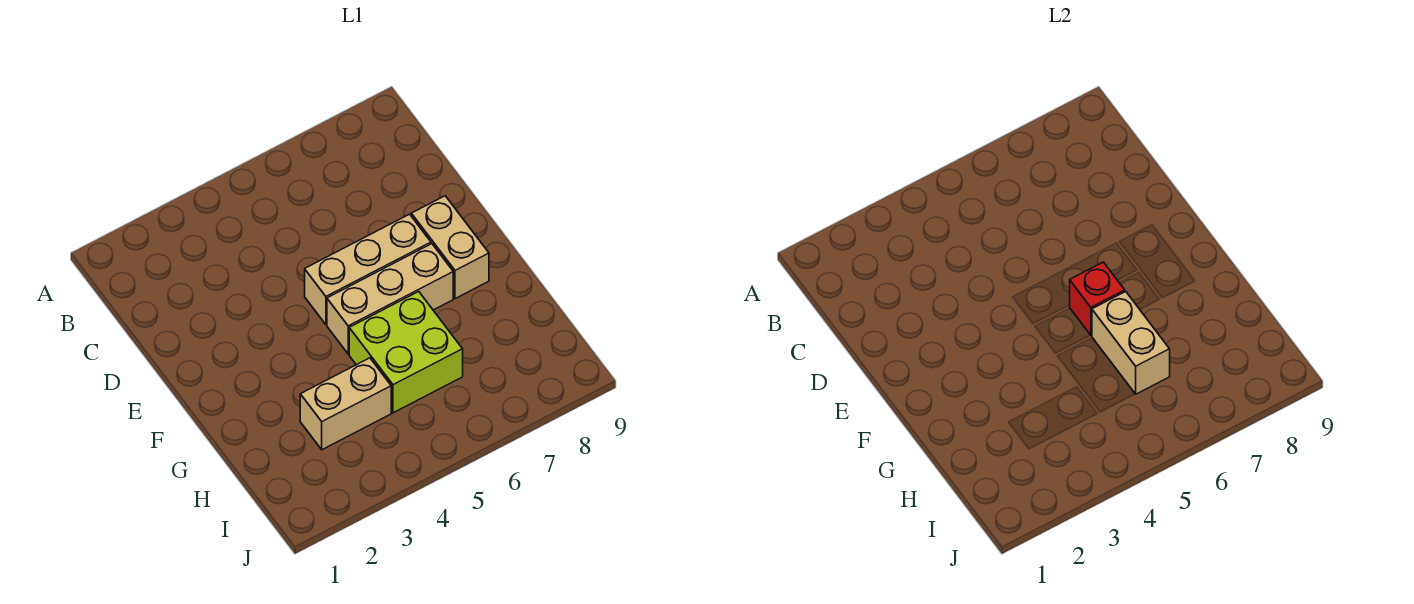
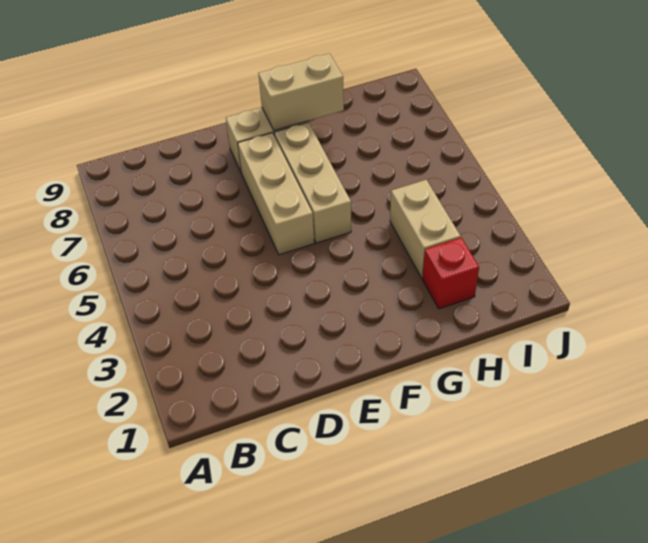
red 1x1 brick [1070,262,1125,335] -> red 1x1 brick moved to [422,238,479,309]
lime 2x2 brick [349,292,463,413] -> none
tan 1x2 brick [1092,292,1170,394] -> tan 1x2 brick moved to [258,53,344,130]

